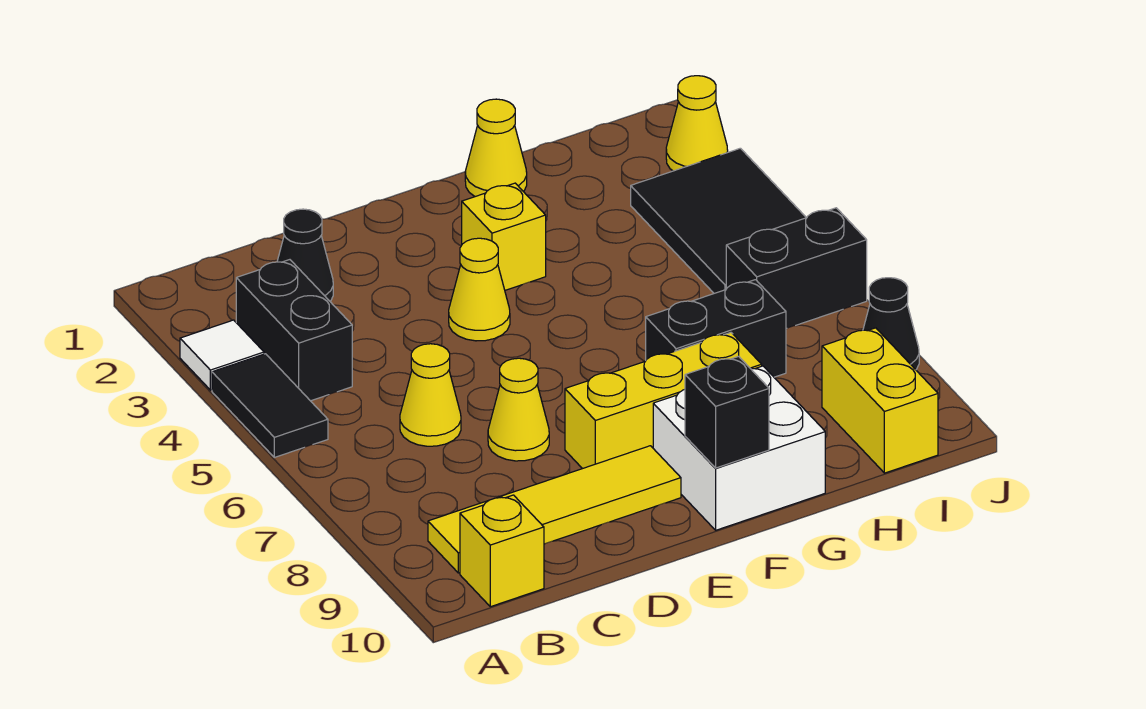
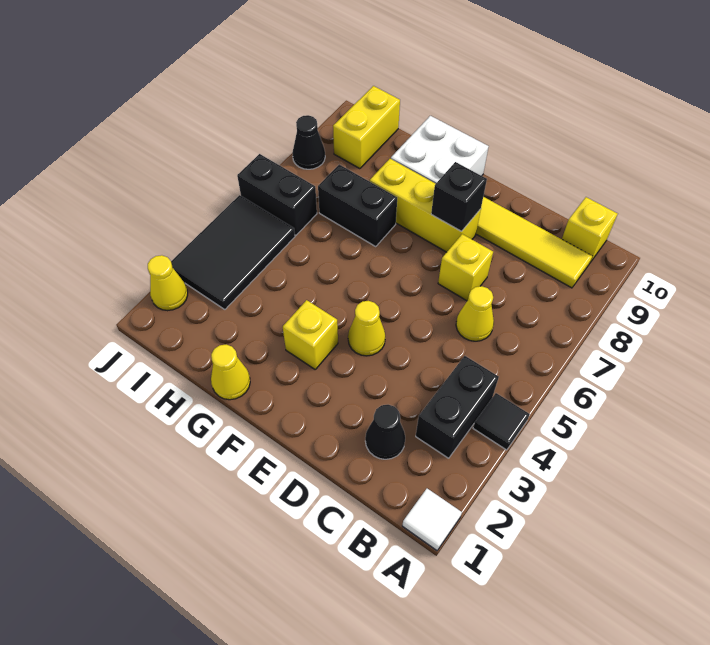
white 1x1 tile [180,320,264,390] -> white 1x1 tile moved to [402,489,462,551]
black 1x2 tile [212,354,328,457] -> black 1x1 tile [473,393,530,450]
yellow 1x1 cone [488,358,549,461] -> yellow 1x1 brick [438,234,493,301]
black 1x1 brick [685,356,769,468] -> black 1x1 brick moved to [431,162,487,231]

